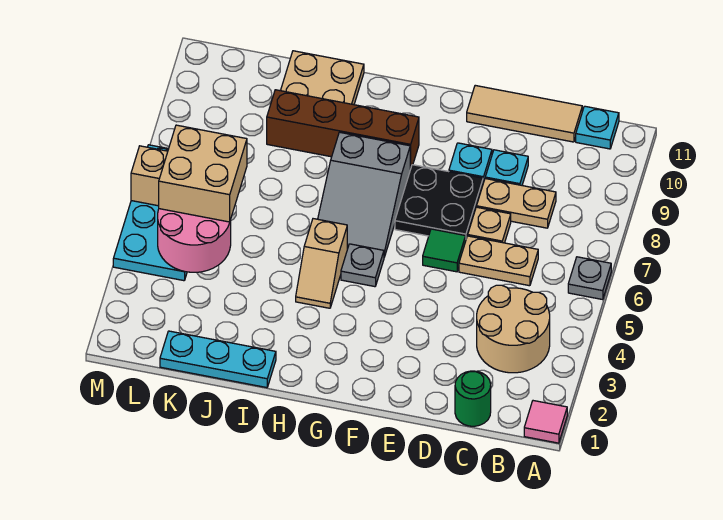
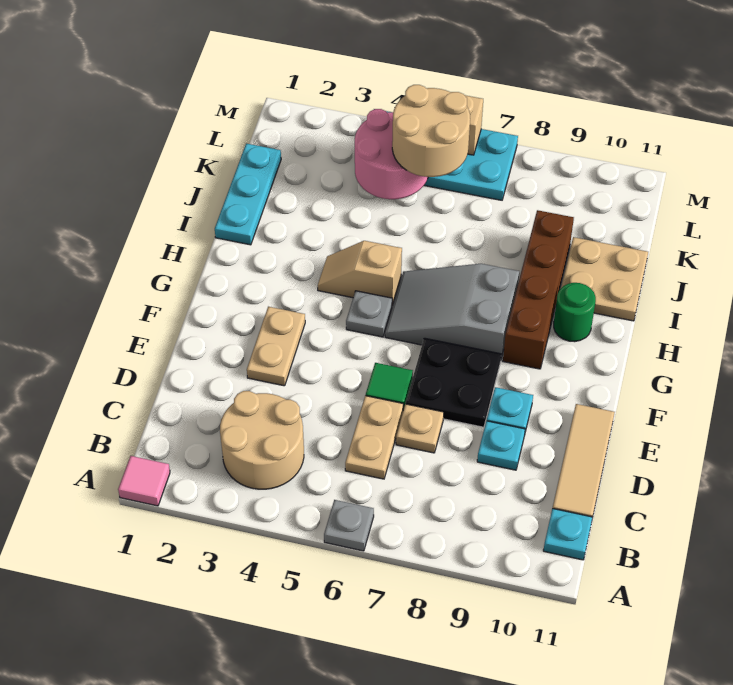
green 1x1 round brick [455,371,491,426] -> green 1x1 round brick moved to [554,283,596,342]
tan 1x2 plate [477,179,556,228] -> tan 1x2 plate moved to [247,307,305,386]
tan 2x2 brick [159,125,247,222] -> tan 2x2 round brick [392,85,470,177]

